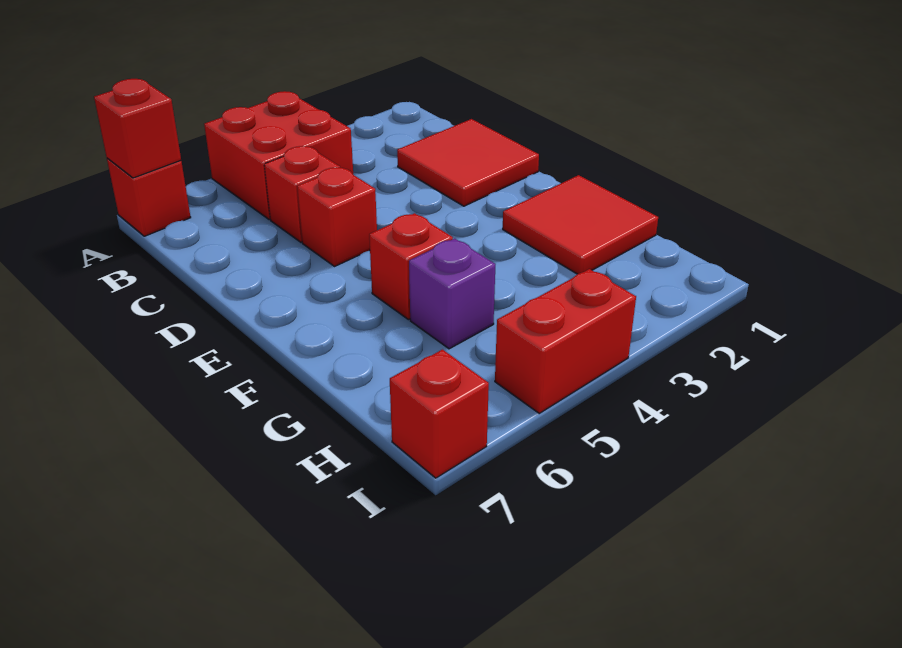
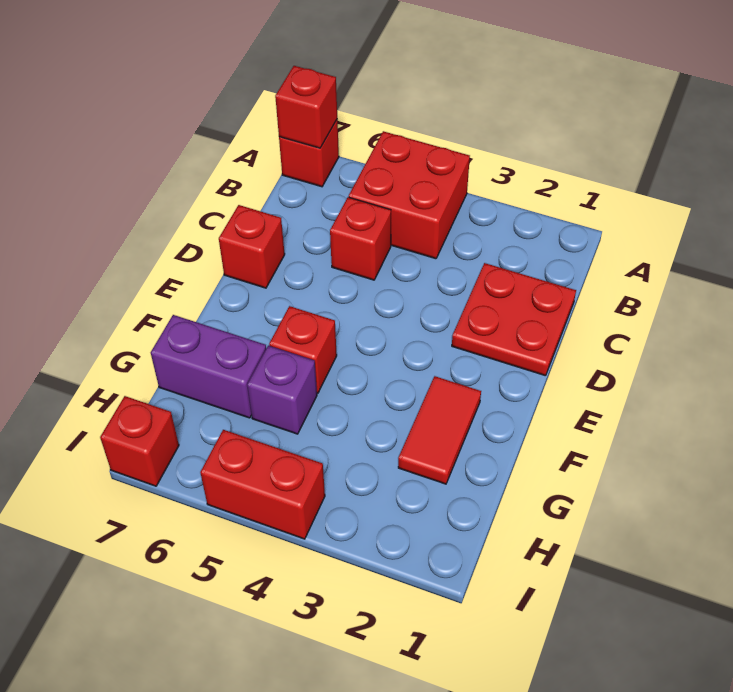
red 2x2 tile [397,119,539,206] -> red 2x2 plate [452,263,576,376]
red 1x1 brick [297,167,377,266] -> red 1x1 brick moved to [219,205,285,288]
red 2x2 tile [503,175,658,274] -> red 1x2 tile [398,376,481,484]
none -> purple 1x2 brick [151,315,266,418]

